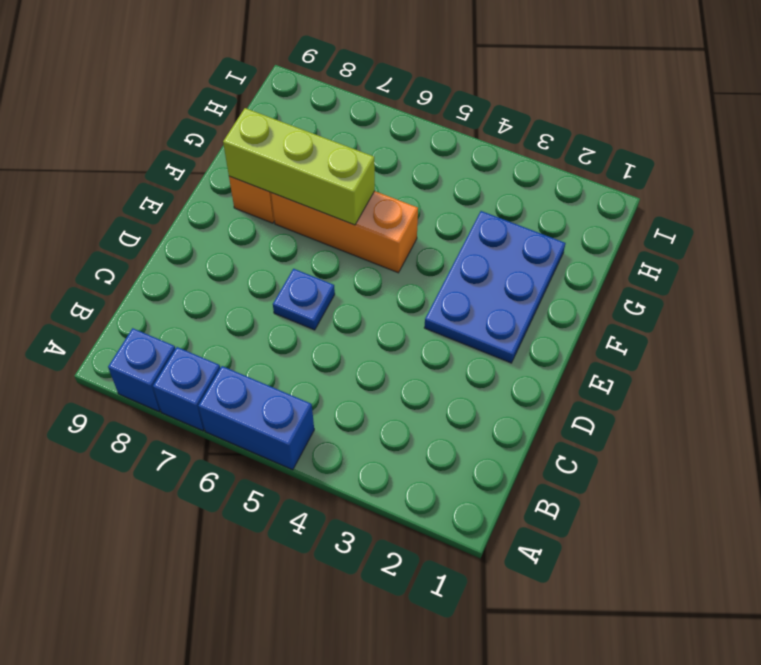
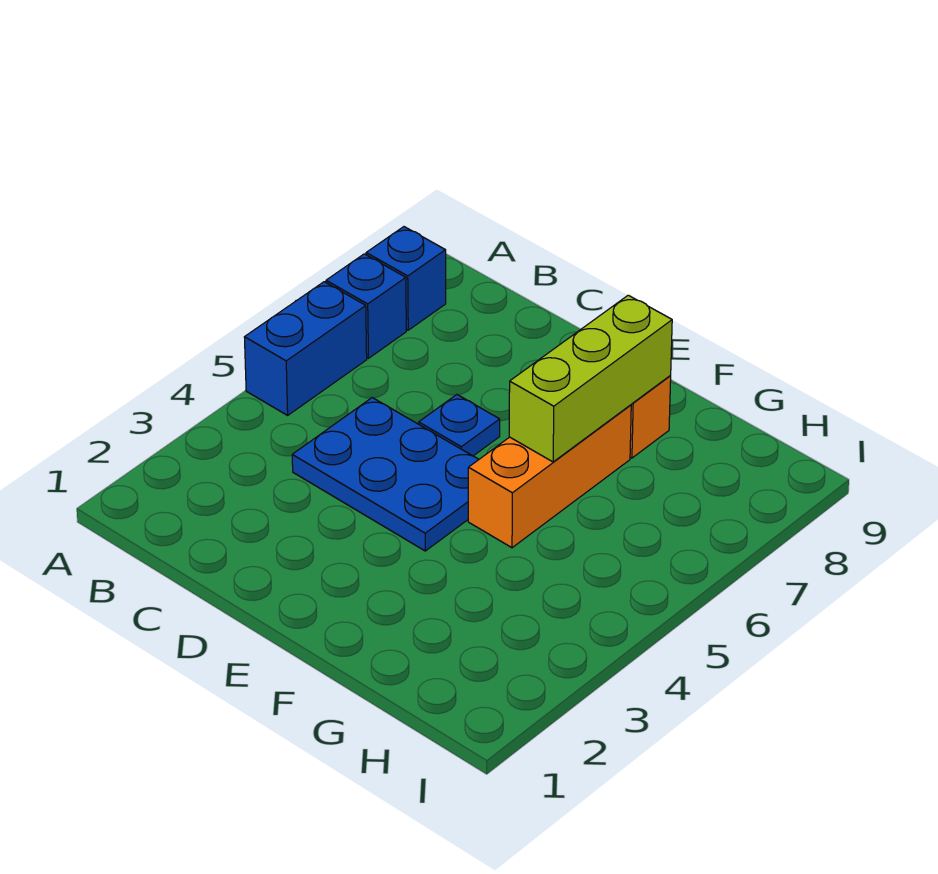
blue 2x3 plate [424,211,565,363] -> blue 2x3 plate moved to [292,398,479,551]

